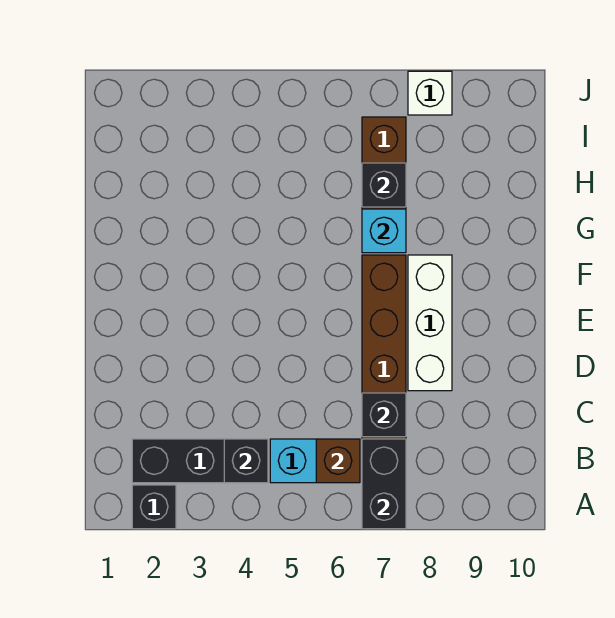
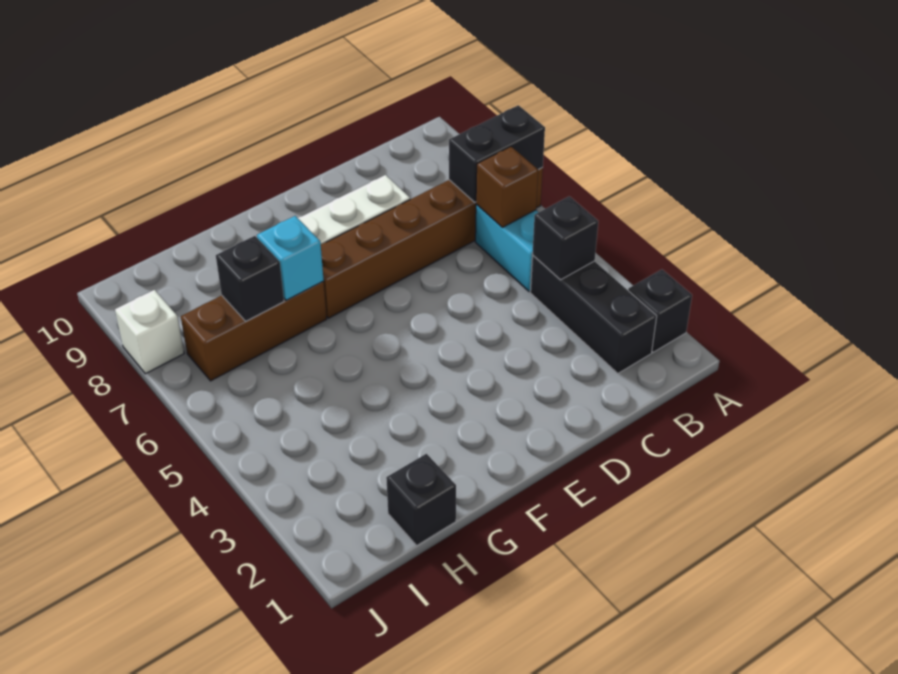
black 1x1 brick [362,393,406,437] -> black 1x1 brick moved to [386,454,456,545]

